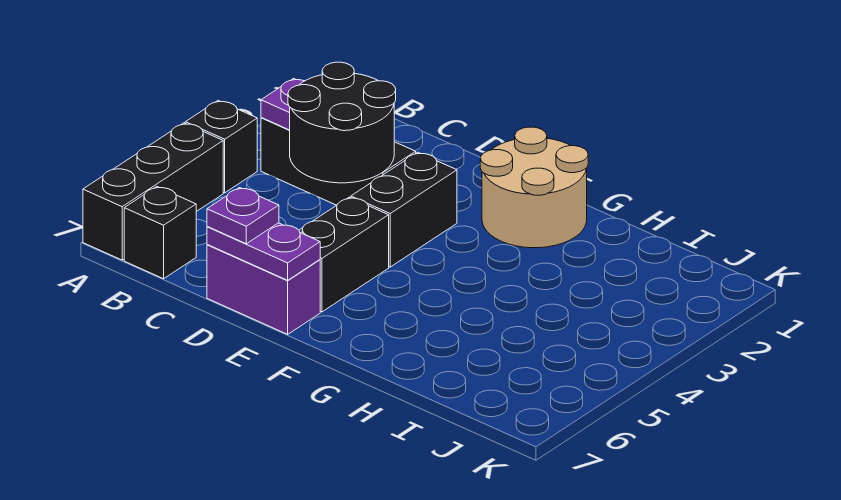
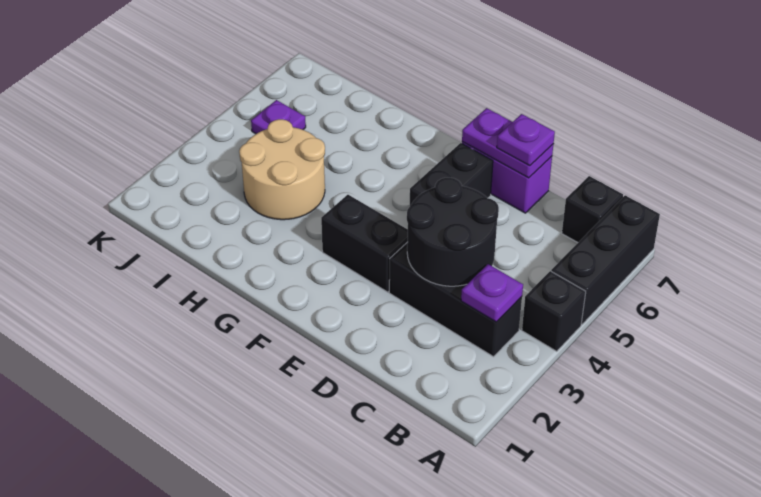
black 1x2 brick [351,152,457,267] -> black 1x2 brick turned to [321,195,408,292]
tan 2x2 round brick [480,127,588,248] -> tan 2x2 round brick moved to [239,119,325,220]
none -> purple 1x1 plate [251,100,306,134]

